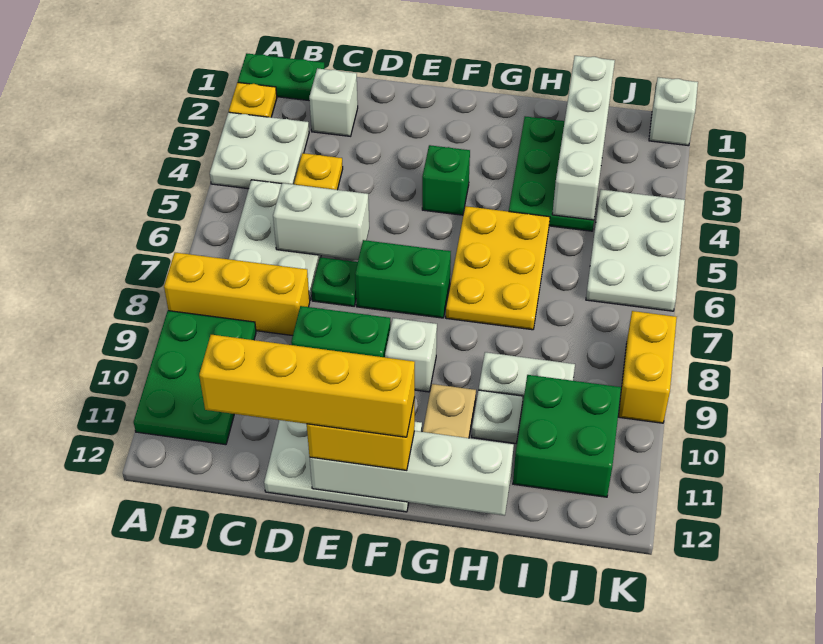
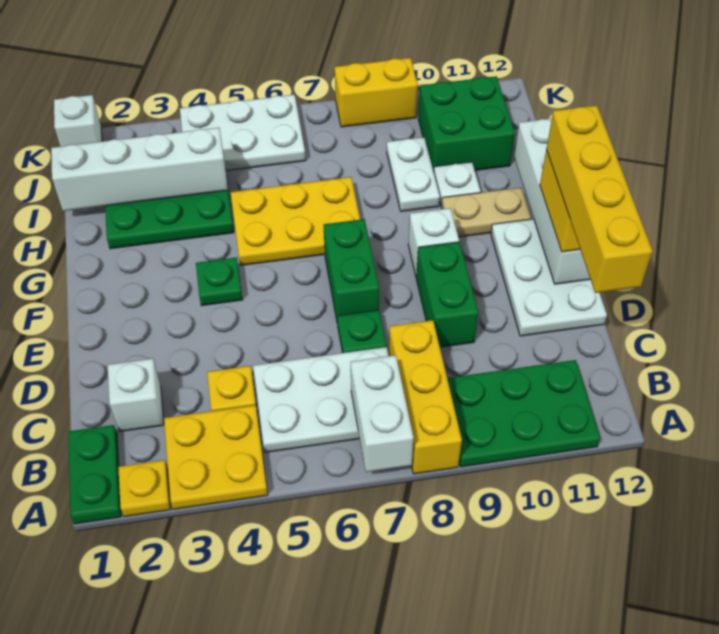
white 2x2 plate [210,112,309,189] -> yellow 2x2 plate [164,405,268,509]
white 1x2 brick [273,183,369,260] -> white 1x2 brick moved to [351,355,414,472]
green 1x1 brick [422,145,470,215] -> green 1x1 plate [196,257,242,306]

